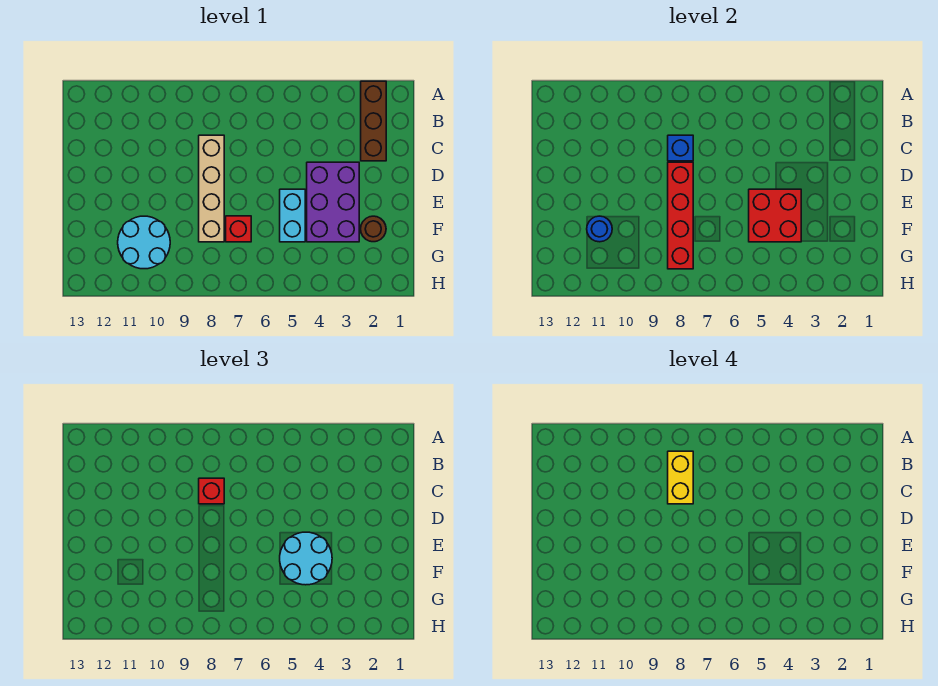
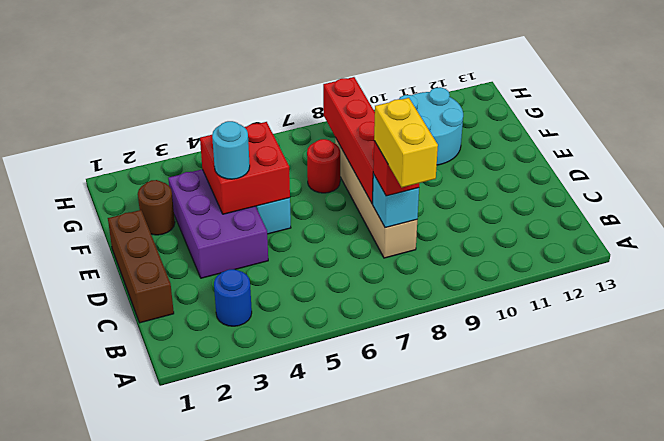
brown 1x3 brick [361,81,386,161] -> brown 1x3 brick moved to [108,210,174,323]
blue 1x1 brick [668,135,693,161] -> cyan 1x1 brick [372,174,419,228]
cyan 2x2 round brick [280,532,332,585] -> cyan 1x1 round brick [212,121,250,179]
red 1x1 brick [226,216,251,242] -> red 1x1 round brick [307,139,340,193]
blue 1x1 round brick [587,216,612,242] -> blue 1x1 round brick moved to [214,269,252,326]

